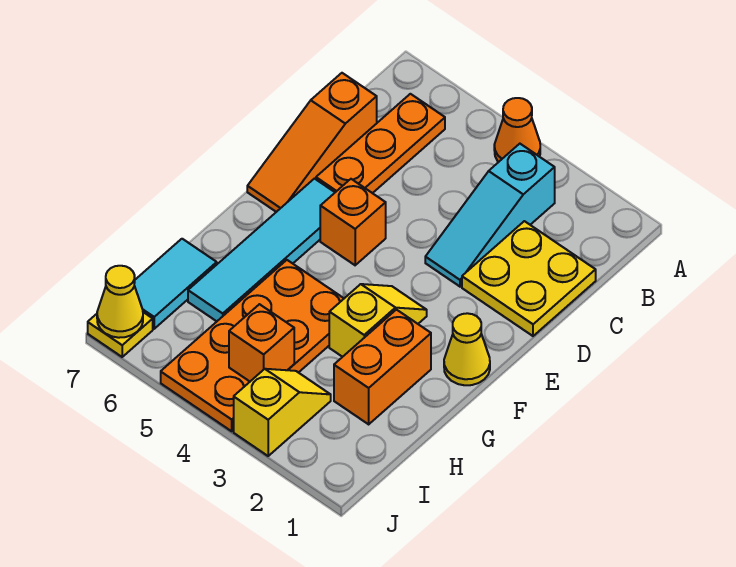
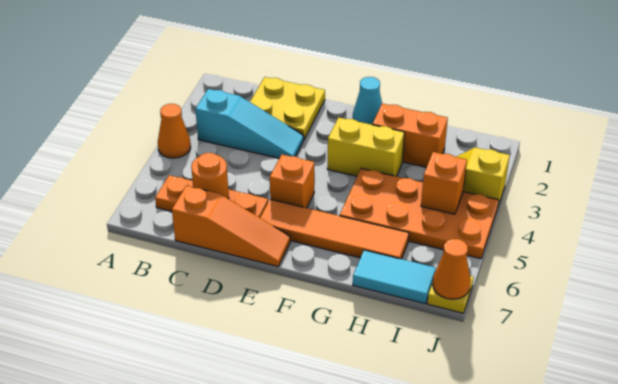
none -> orange 1x1 round brick [191,153,229,199]
cyan 1x4 tile [188,179,335,321] -> orange 1x4 tile [260,199,409,259]
yellow 1x1 cone [444,313,490,385] -> cyan 1x1 cone [353,77,382,125]
yellow 1x2 slope [329,284,427,357] -> yellow 1x2 brick [327,117,404,176]
yellow 1x1 cone [97,266,143,338] -> orange 1x1 cone [433,239,471,299]

